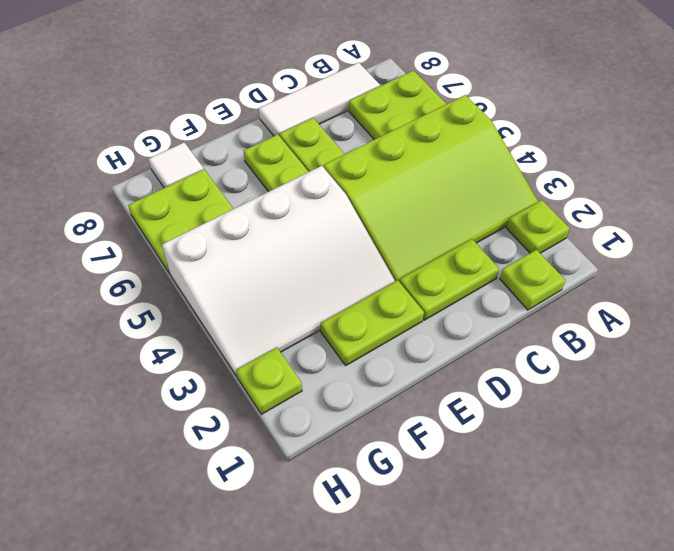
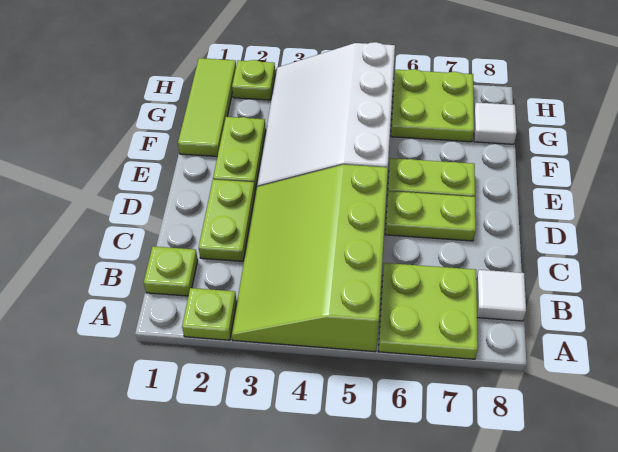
white 1x3 tile [259,63,380,136] -> white 1x1 tile [477,270,526,321]
none -> lime 1x3 tile [178,58,236,156]

